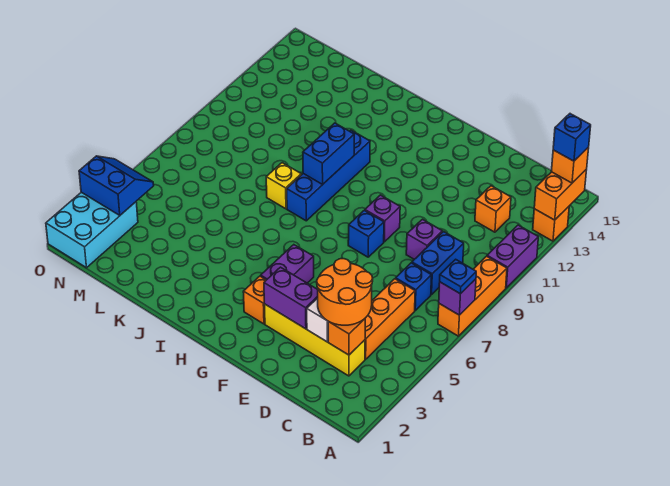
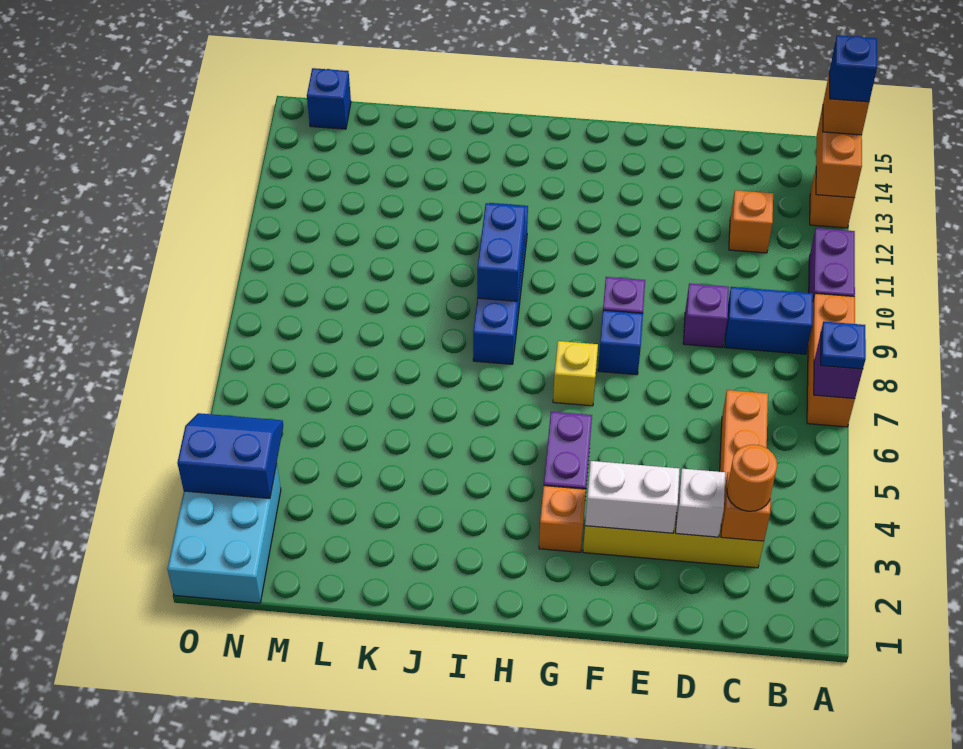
orange 2x2 round brick [317,259,373,325] -> orange 1x1 round brick [727,445,777,511]
blue 1x1 brick [396,263,432,310] -> blue 1x1 brick moved to [307,68,351,129]
blue 1x2 brick [412,232,464,295] -> blue 1x2 brick turned to [725,287,813,354]
purple 1x2 brick [264,267,318,329] -> white 1x2 brick [585,461,679,533]
yellow 1x1 brick [266,163,301,209] -> yellow 1x1 brick moved to [553,341,598,406]

